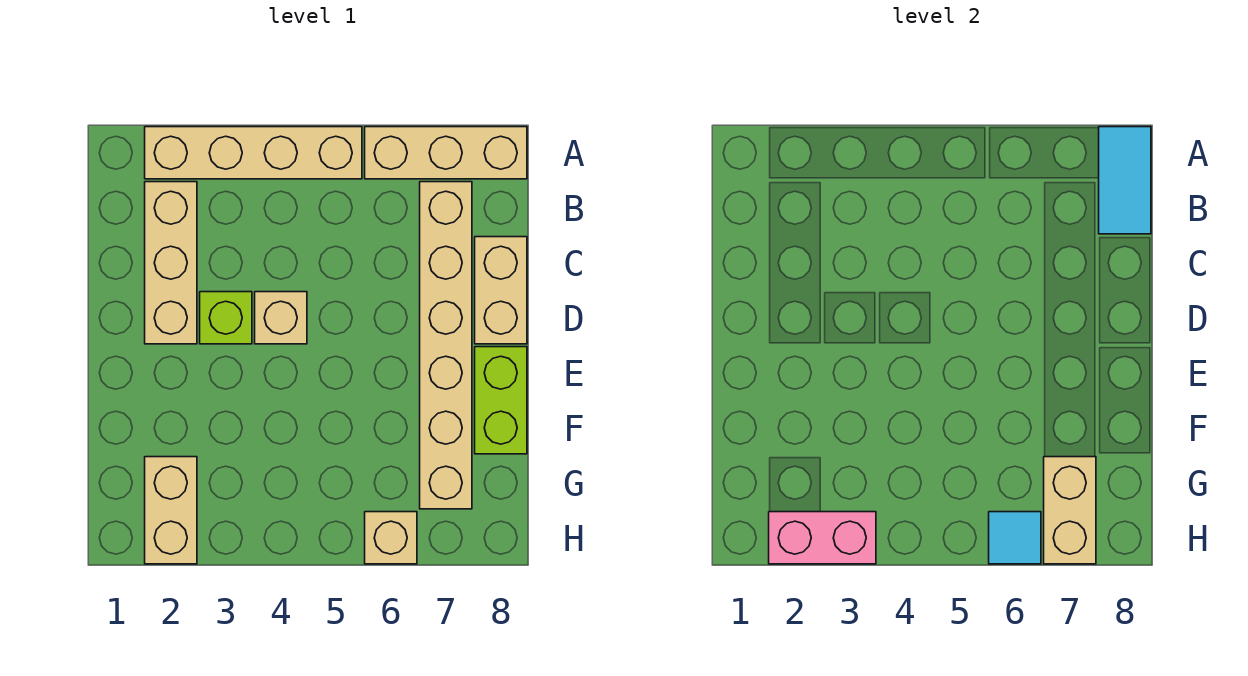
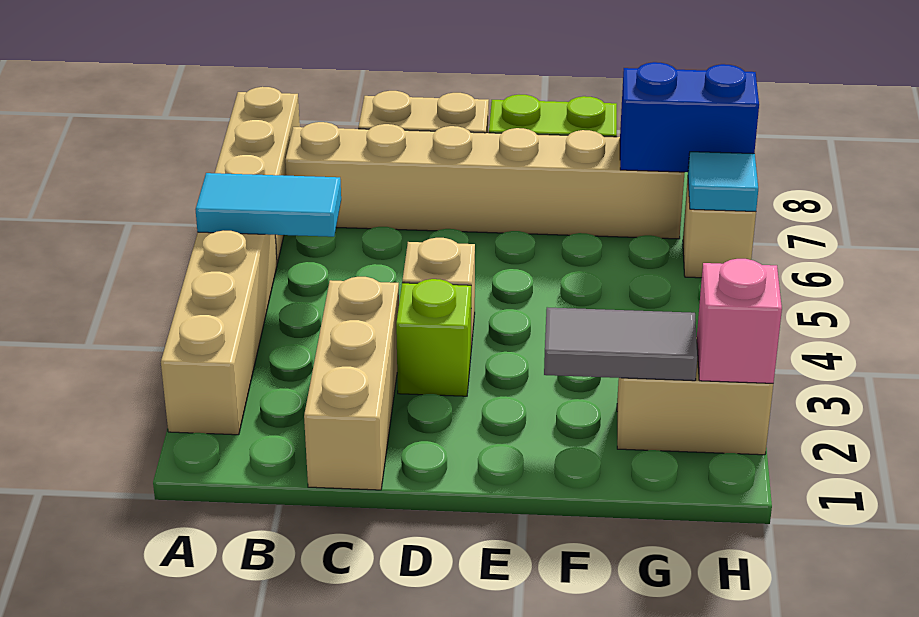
cyan 1x2 tile [1099,127,1151,234] -> cyan 1x2 tile moved to [195,173,341,237]
tan 1x3 brick [145,182,197,344] -> tan 1x3 brick turned to [304,277,399,490]
none -> grey 1x2 tile [544,307,697,381]
tan 1x2 brick [1044,457,1096,564] -> blue 1x2 brick [620,62,759,172]
pink 1x2 brick [769,512,876,564] -> pink 1x1 brick [697,259,782,383]

